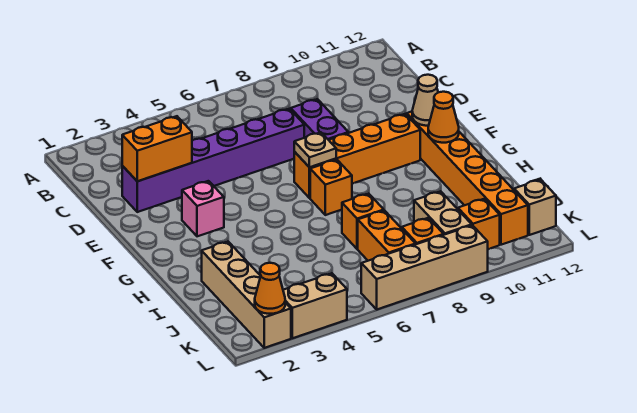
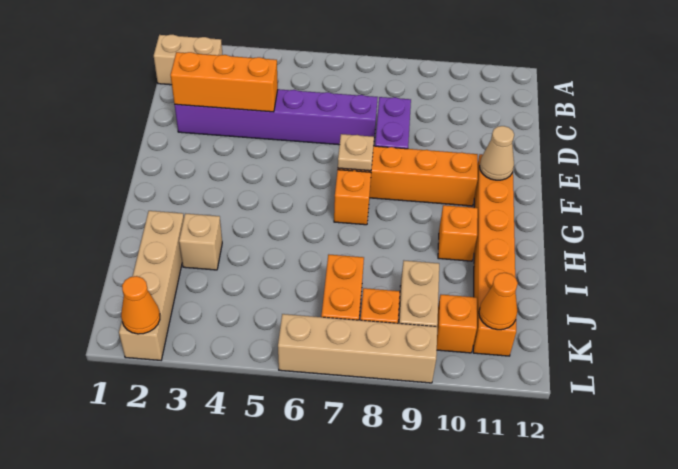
orange 1x2 brick [122,116,192,181] -> orange 1x3 brick [171,52,278,112]
pink 1x1 brick [182,181,224,236] -> none
orange 1x1 cone [428,92,459,143] -> orange 1x1 cone moved to [479,273,518,330]
orange 1x1 brick [342,193,384,249] -> orange 1x1 brick moved to [438,205,478,261]
tan 1x1 brick [514,180,556,235] -> tan 1x1 brick moved to [179,213,222,270]
tan 1x2 brick [283,273,347,338] -> tan 1x2 brick moved to [154,35,223,85]

